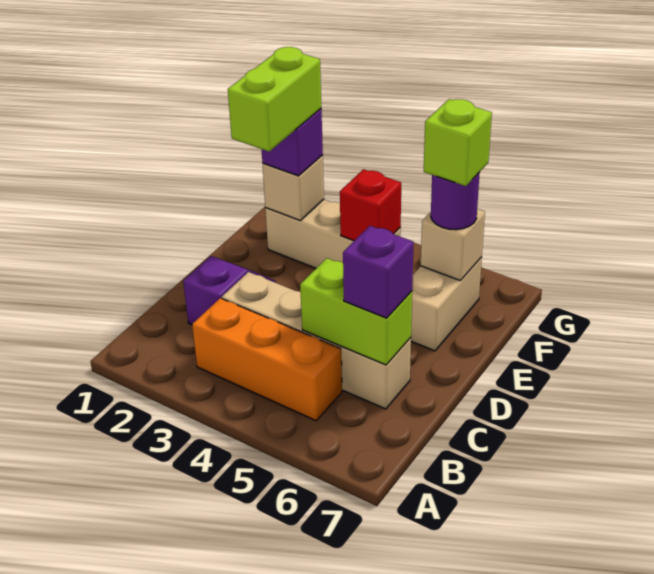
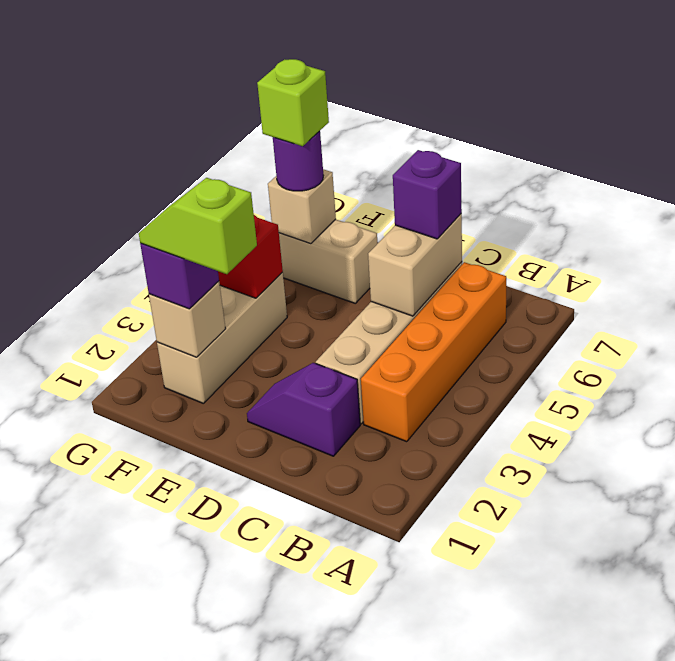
orange 1x3 brick [192,298,342,421] -> orange 1x4 brick [361,262,506,442]
lime 1x2 brick [300,258,412,365] -> tan 1x2 brick [368,214,462,316]
lime 1x2 brick [228,47,321,152] -> lime 1x2 slope [139,178,257,274]

